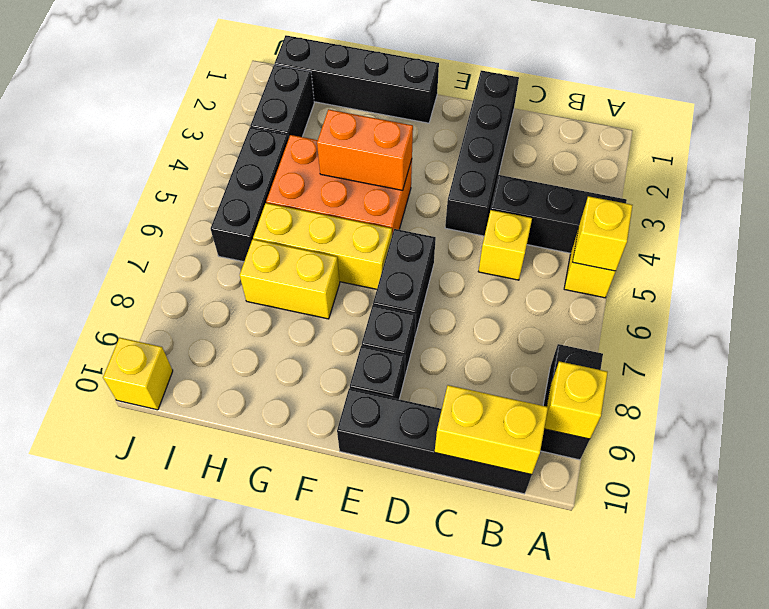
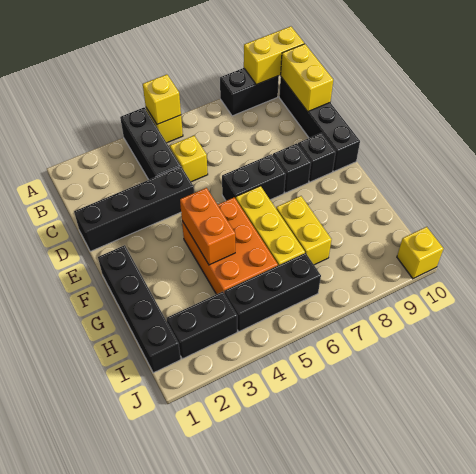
yellow 1x1 brick [544,361,608,439] -> yellow 1x2 brick [244,26,304,85]

